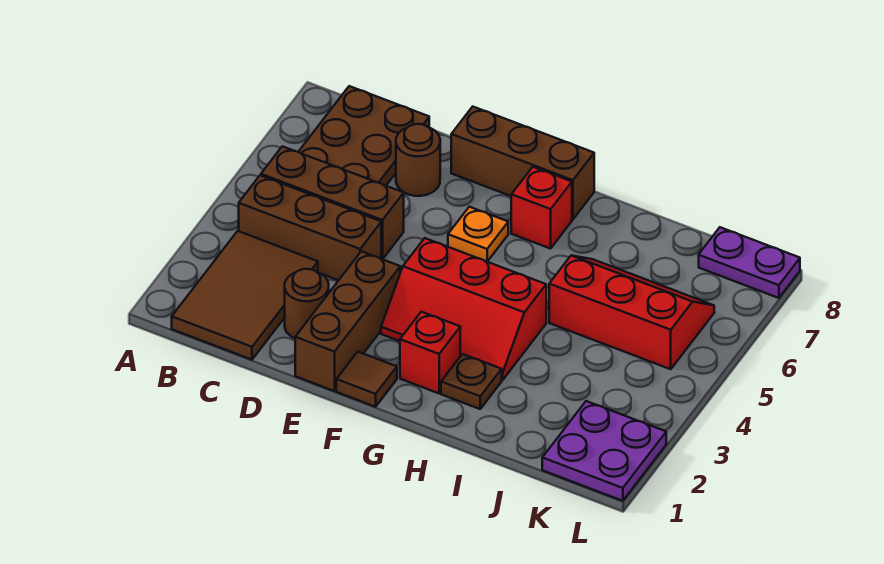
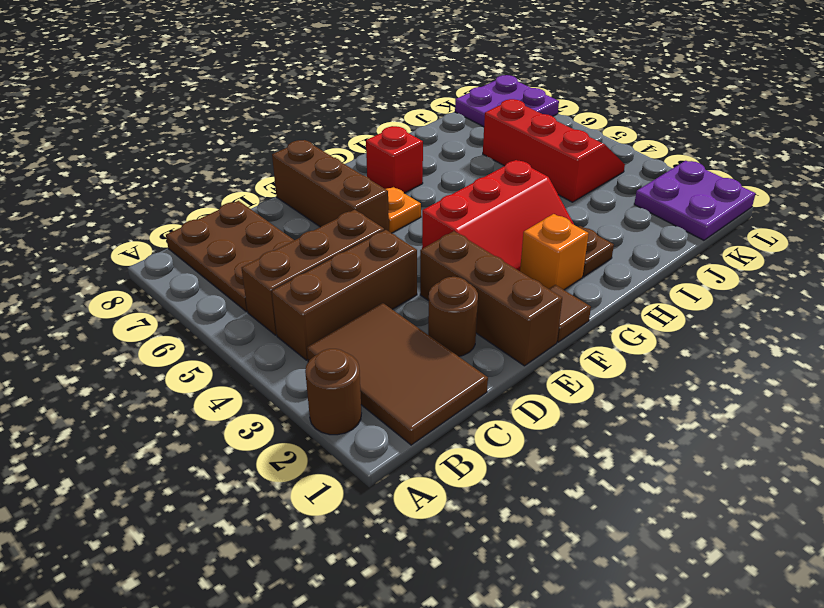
brown 1x1 round brick [396,124,440,196] -> brown 1x1 round brick moved to [305,349,361,435]
brown 1x3 brick [451,107,594,220] -> brown 1x3 brick turned to [272,140,389,231]
red 1x1 brick [400,312,460,393] -> orange 1x1 brick [520,214,589,290]
red 2x3 slope [549,255,714,369] -> red 2x3 slope turned to [483,99,625,202]
purple 1x2 plate [699,227,800,298] -> purple 2x2 plate [455,75,559,127]

